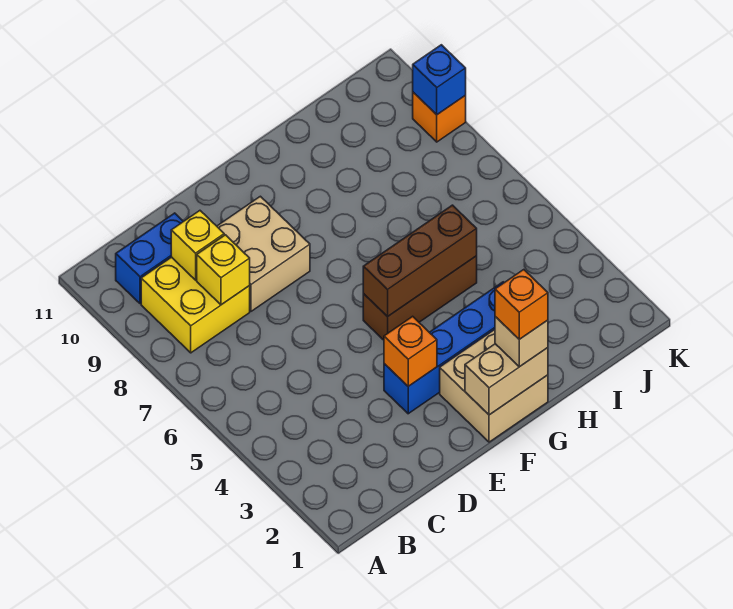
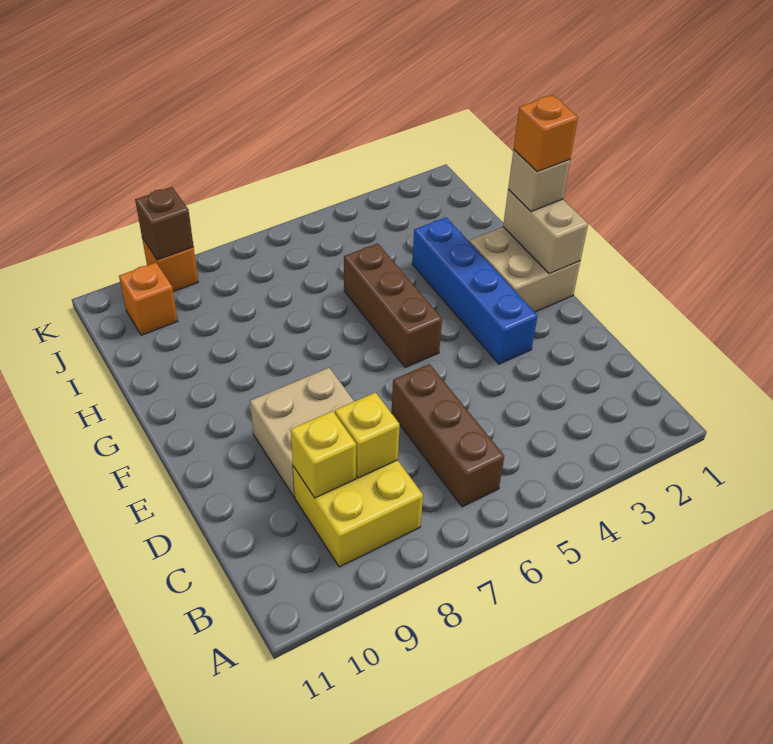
blue 1x2 brick [116,213,183,304] -> none
orange 1x1 brick [384,316,437,386] -> orange 1x1 brick moved to [119,263,178,335]
brown 1x3 brick [363,205,477,317] -> brown 1x3 brick moved to [392,364,504,507]
blue 1x1 brick [413,45,466,115] -> brown 1x1 brick [135,187,194,260]

